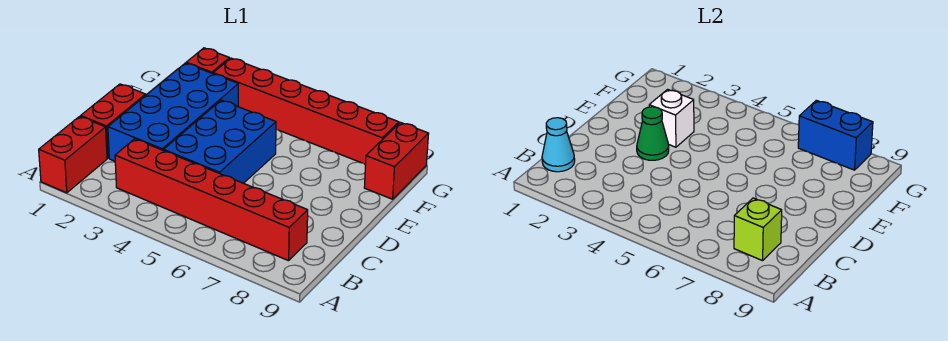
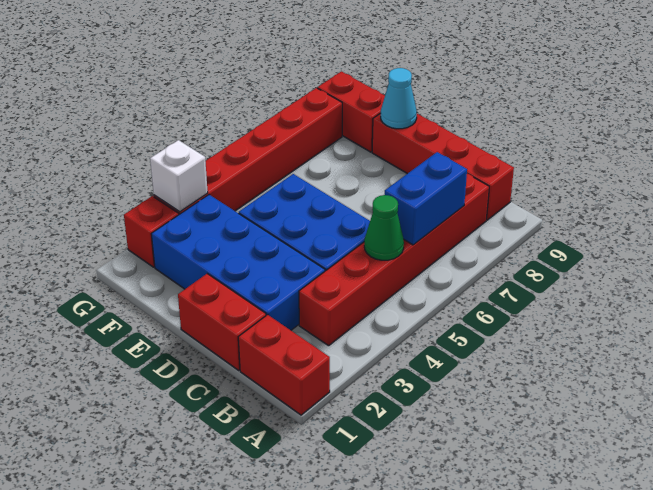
cyan 1x1 cone [542,118,575,172] -> cyan 1x1 cone moved to [381,68,417,129]
lime 1x1 brick [734,198,782,261] -> none
none -> red 1x4 brick [372,113,514,220]
green 1x1 cone [637,107,669,160] -> green 1x1 cone moved to [364,195,404,260]
white 1x1 brick [649,89,694,147] -> white 1x1 brick moved to [150,140,208,212]
blue 1x2 brick [798,100,873,170] -> blue 1x2 brick moved to [385,152,467,245]

